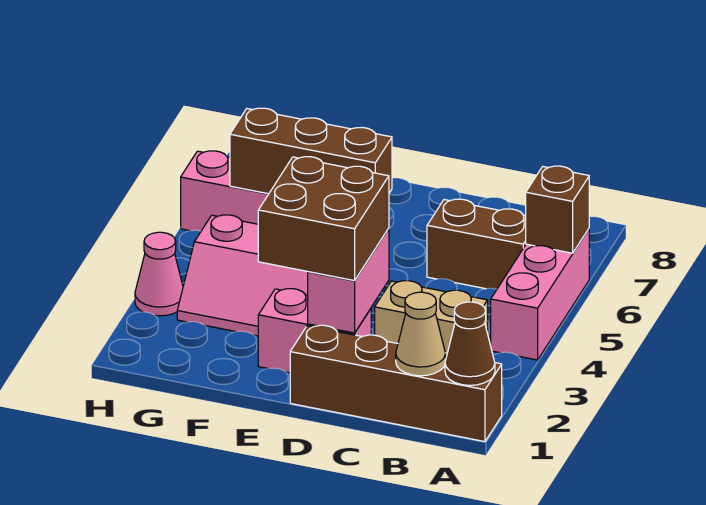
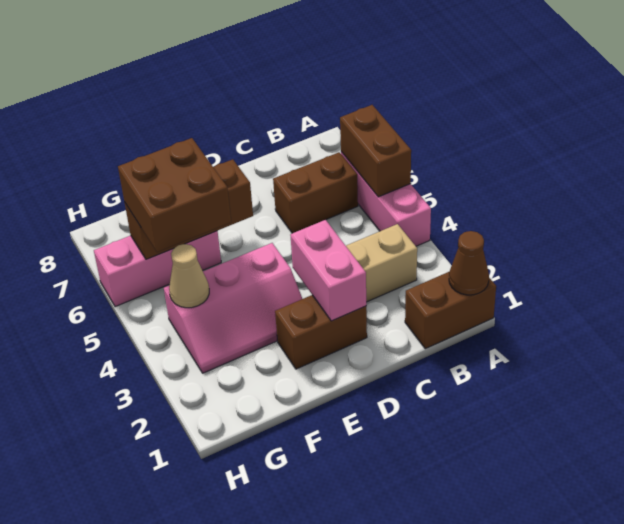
brown 1x4 brick [290,325,502,442] -> brown 1x2 brick [405,271,496,349]
brown 1x1 brick [526,166,589,253] -> brown 1x2 brick [340,105,411,197]
tan 1x1 cone [396,292,446,376] -> tan 1x1 cone moved to [169,244,209,308]
pink 1x2 brick [258,289,371,373] -> brown 1x2 brick [275,295,367,369]
brown 2x2 brick [258,157,389,281] -> brown 2x2 brick moved to [118,138,231,252]
pink 1x1 cone [135,232,183,316] -> none

